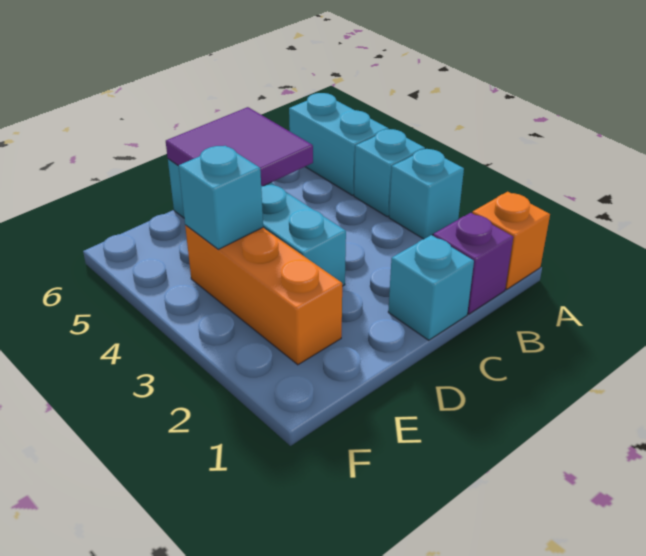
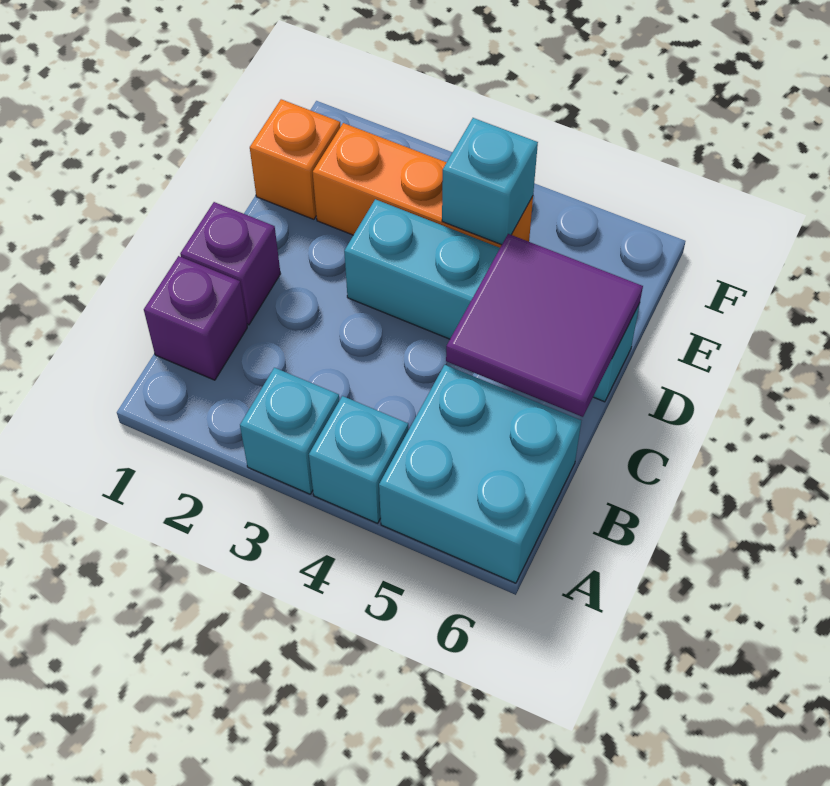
orange 1x1 brick [472,192,550,289] -> orange 1x1 brick moved to [250,99,340,219]
cyan 1x2 brick [289,93,389,195] -> cyan 2x2 brick [379,365,581,583]
cyan 1x1 brick [388,235,474,340] -> purple 1x1 brick [180,202,281,325]

